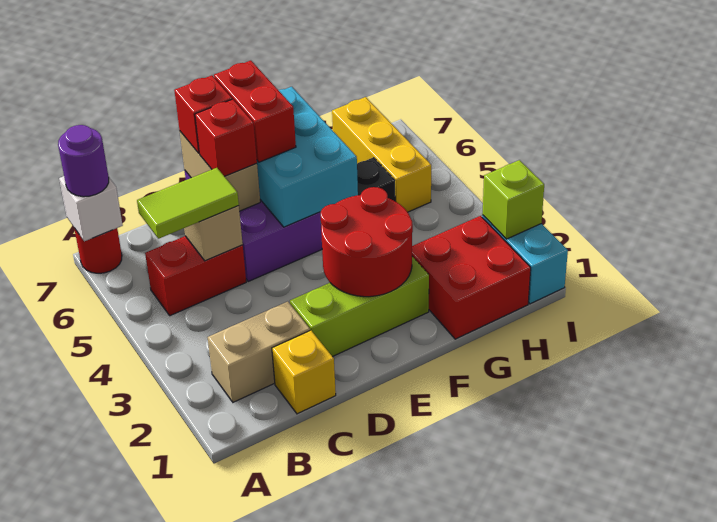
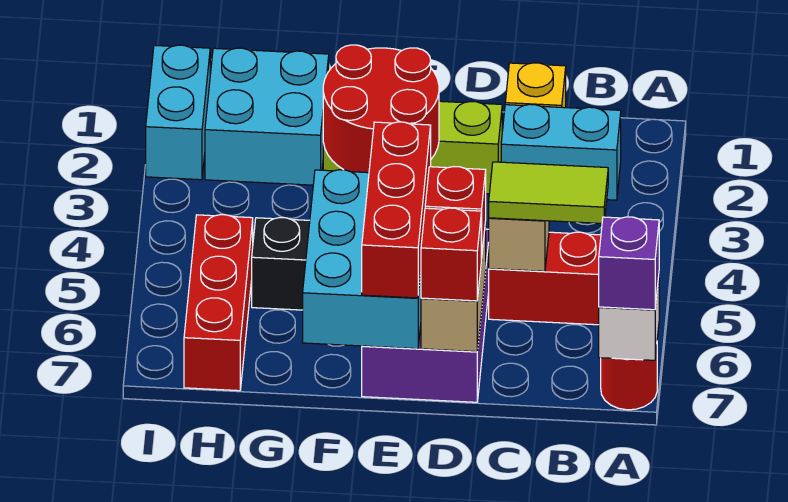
purple 1x1 round brick [58,125,109,197] -> purple 1x1 brick [599,217,659,310]
tan 1x2 brick [208,301,310,402] -> cyan 1x2 brick [501,104,621,200]
red 1x2 brick [214,61,296,162] -> red 1x3 brick [362,122,431,298]
red 2x2 brick [412,216,531,339] -> cyan 2x2 brick [205,48,329,185]
yellow 1x3 brick [332,97,431,212] -> red 1x3 brick [184,215,253,391]
lime 1x1 brick [482,160,544,239] -> none

